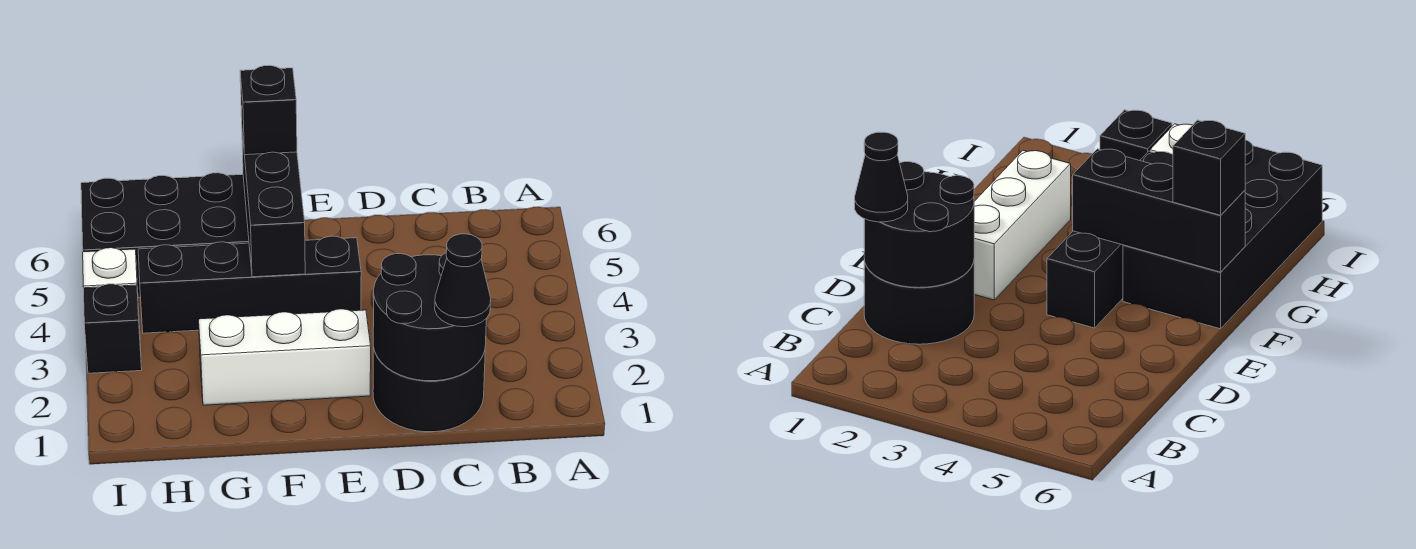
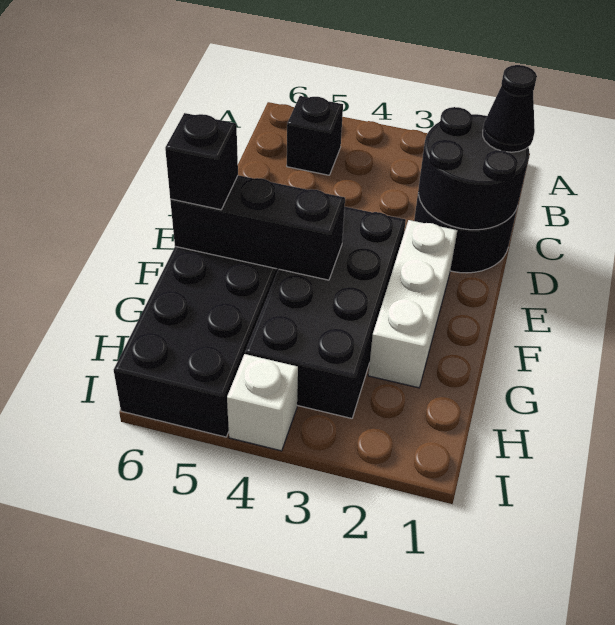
black 1x4 brick [138,236,361,333] -> black 2x4 brick [245,207,406,418]
black 1x1 brick [84,284,142,373] -> black 1x1 brick moved to [287,96,343,175]

